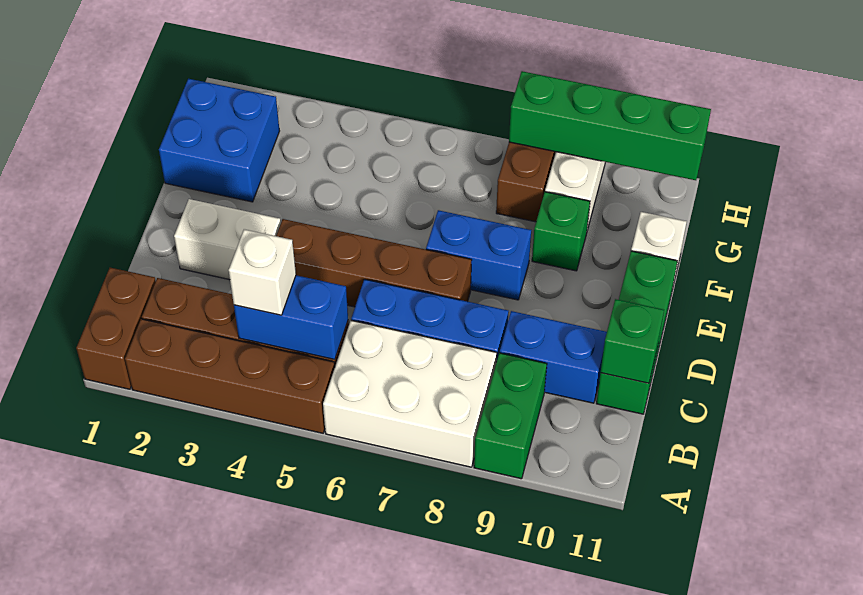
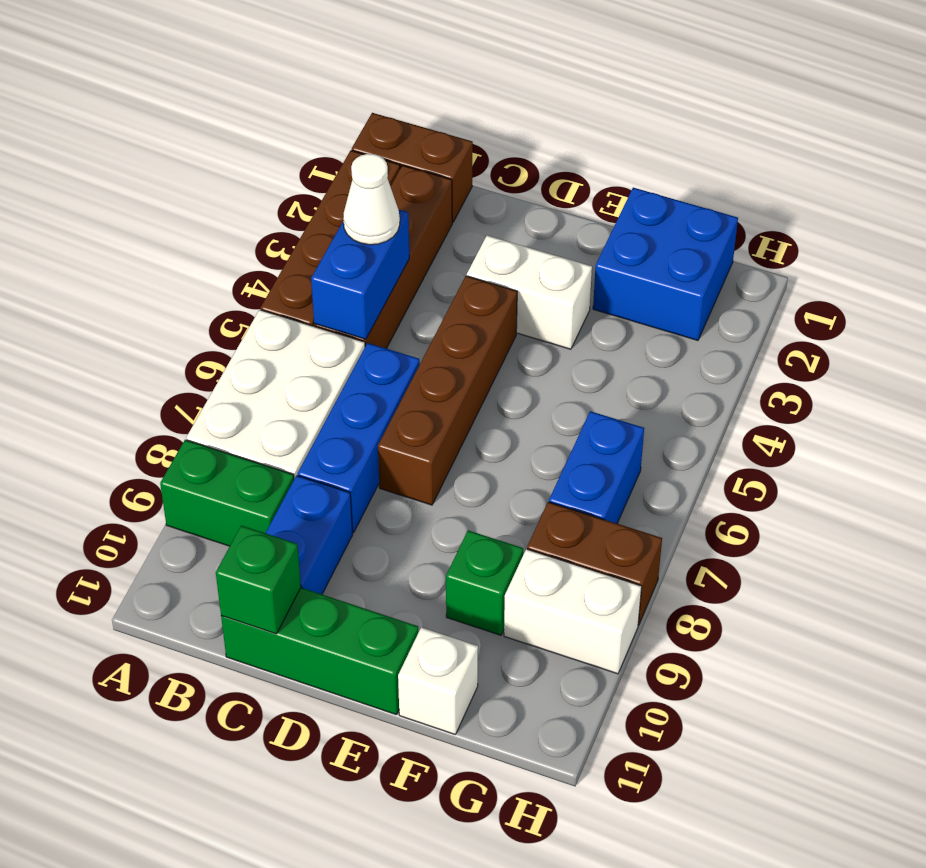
white 1x1 brick [229,229,296,315] -> white 1x1 cone [343,154,400,245]
white 1x2 brick [174,199,281,280] -> white 1x2 brick turned to [467,235,592,349]
blue 1x2 brick [426,210,531,300] -> blue 1x2 brick moved to [549,411,644,523]
green 1x4 brick [509,71,711,180] -> none

